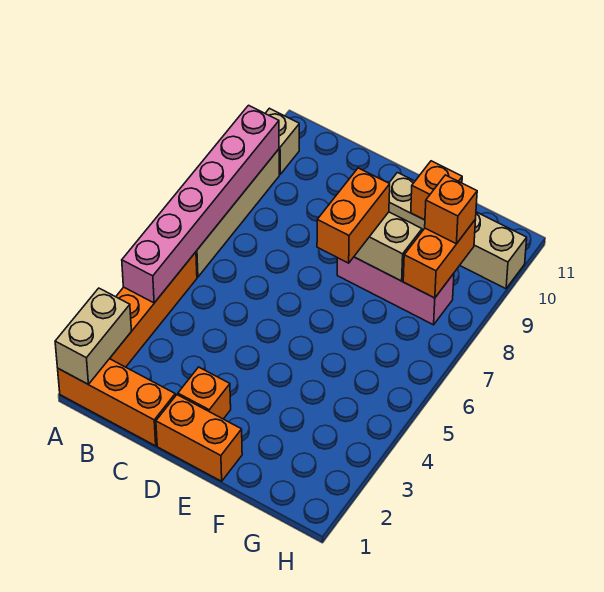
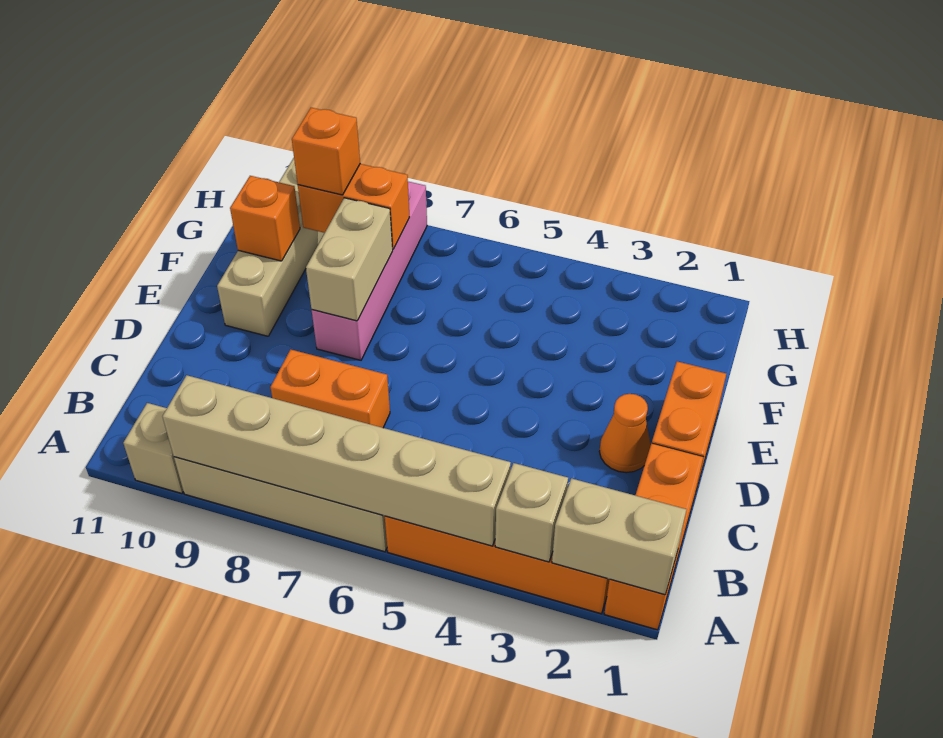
none -> tan 1x1 brick [495,463,568,562]
pink 1x6 brick [122,105,279,303] -> tan 1x6 brick [162,375,511,546]
orange 1x1 brick [178,367,231,419] -> orange 1x1 cone [599,394,651,473]
orange 1x2 brick [317,168,390,263] -> orange 1x2 brick moved to [270,349,390,428]
pink 1x3 brick [337,257,454,325] -> pink 1x4 brick [312,182,427,360]

